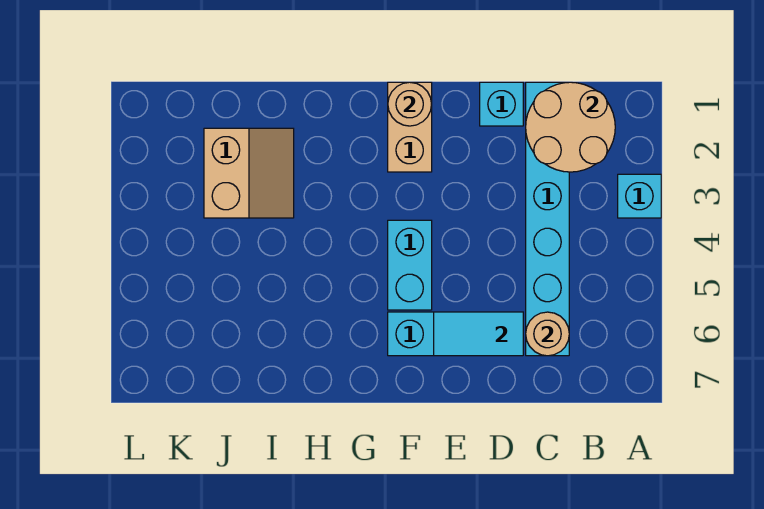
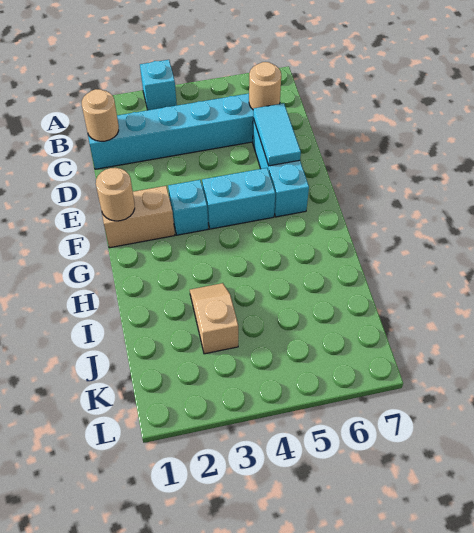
tan 2x2 round brick [526,82,615,172] -> tan 1x1 round brick [82,89,119,141]
cyan 1x1 brick [480,82,523,126] -> cyan 1x1 brick moved to [168,180,208,235]
tan 2x2 slope [204,128,294,218] -> tan 1x2 slope [190,283,238,354]

